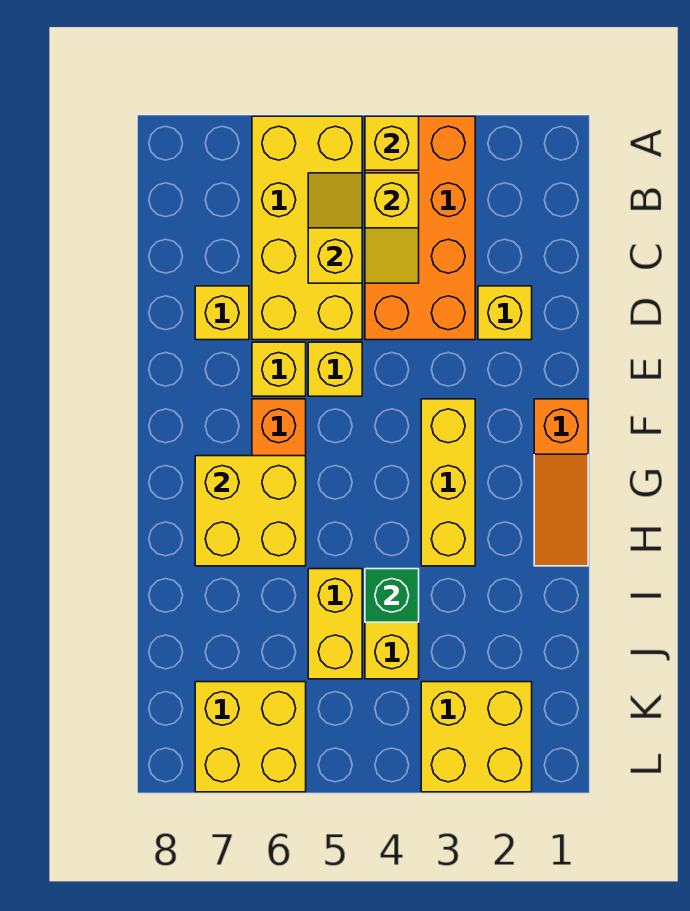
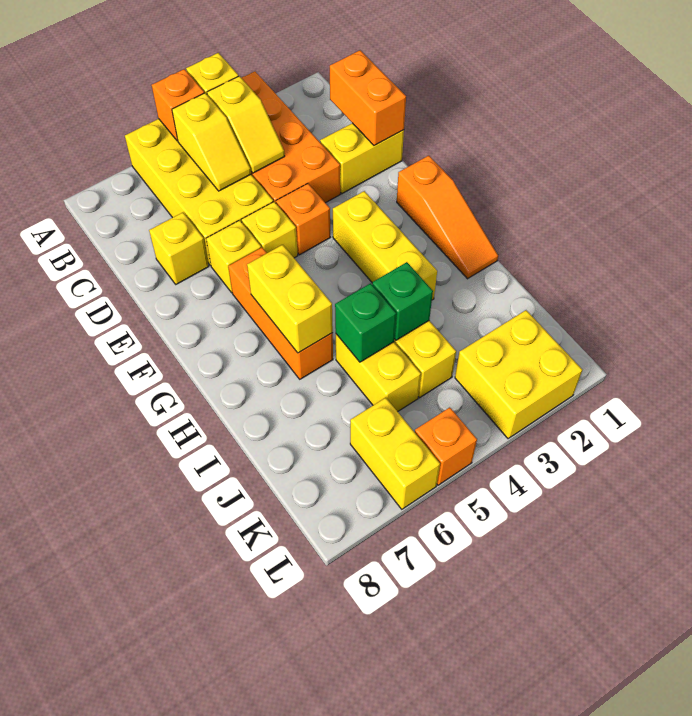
none -> orange 1x1 brick [152,69,204,141]
yellow 1x2 slope [308,173,362,283] -> yellow 1x2 slope turned to [172,93,251,191]
none -> orange 1x2 brick [330,50,406,146]
yellow 1x1 brick [478,286,532,340] -> yellow 1x2 brick [320,123,404,194]
none -> orange 1x1 brick [276,184,330,255]
yellow 2x2 brick [195,456,306,566] -> yellow 1x2 brick [247,245,333,353]
none -> green 1x1 brick [335,283,396,362]
yellow 2x2 brick [195,682,306,792] -> yellow 1x2 brick [350,398,440,509]
none -> orange 1x1 brick [415,407,477,485]

